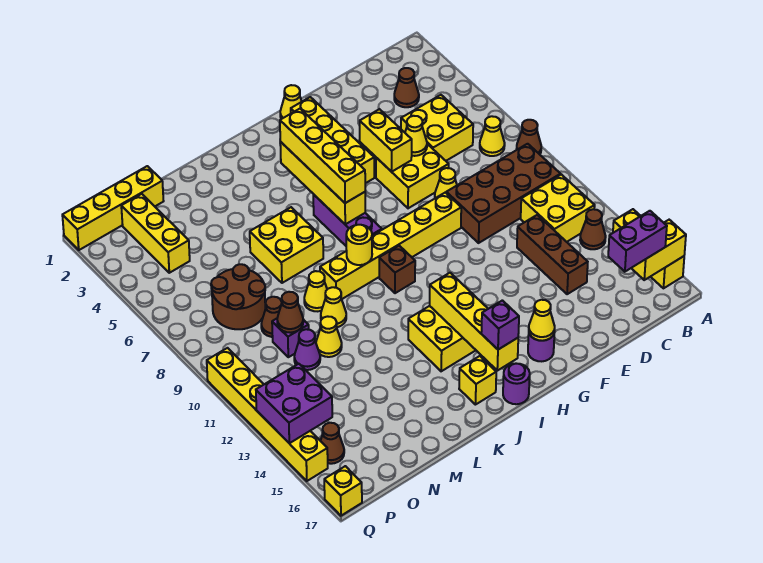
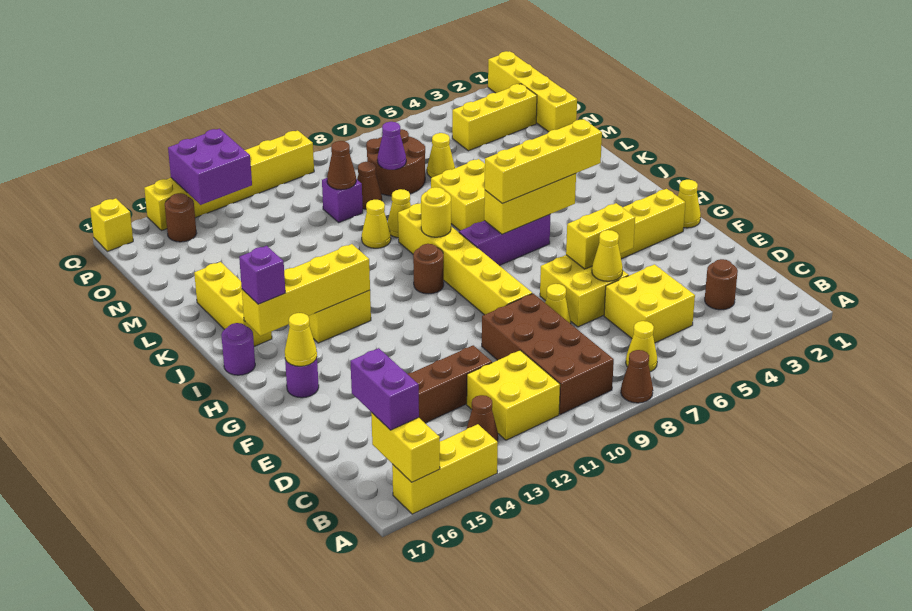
brown 1x1 cone [394,68,419,107] -> brown 1x1 round brick [705,259,738,310]
yellow 1x4 brick [280,142,365,224] -> yellow 1x3 brick [484,174,576,234]
brown 1x1 brick [379,246,415,293] -> brown 1x1 round brick [413,244,444,294]
yellow 1x1 brick [459,356,496,405] -> yellow 1x3 brick [194,262,272,346]
yellow 1x1 cone [316,316,342,357] -> yellow 1x1 cone moved to [427,133,455,178]
purple 1x1 cone [294,329,320,370] -> purple 1x1 cone moved to [378,122,406,170]
brown 1x1 cone [320,423,344,464] -> brown 1x1 round brick [165,193,197,242]

